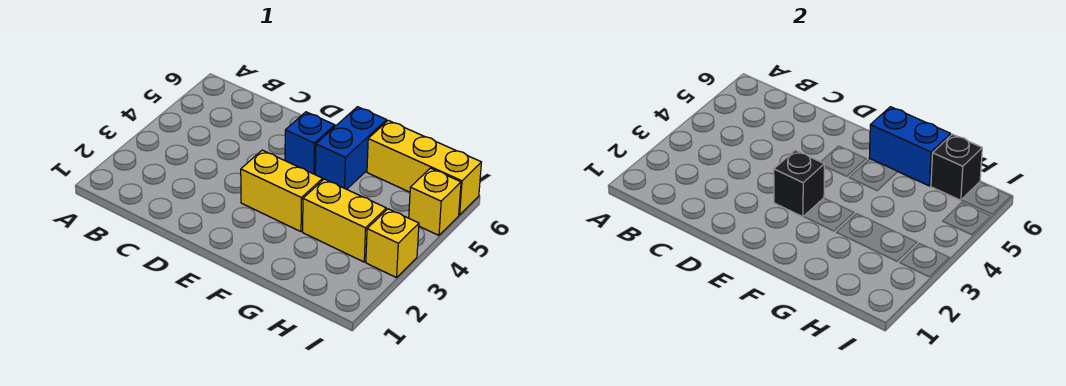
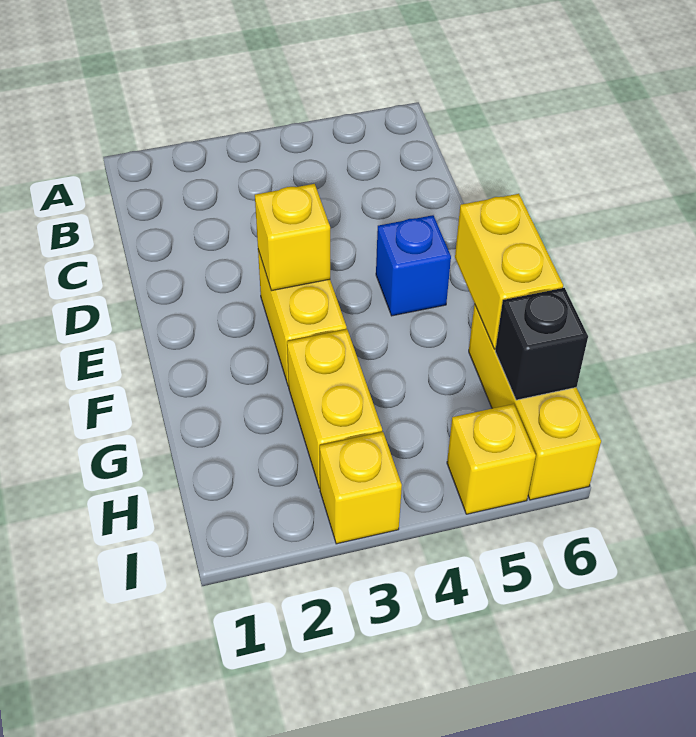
black 1x1 brick [774,150,824,217] -> yellow 1x1 brick [255,184,330,291]
blue 1x2 brick [315,107,387,189] -> none
blue 1x2 brick [869,107,951,186] -> yellow 1x2 brick [455,194,563,349]

